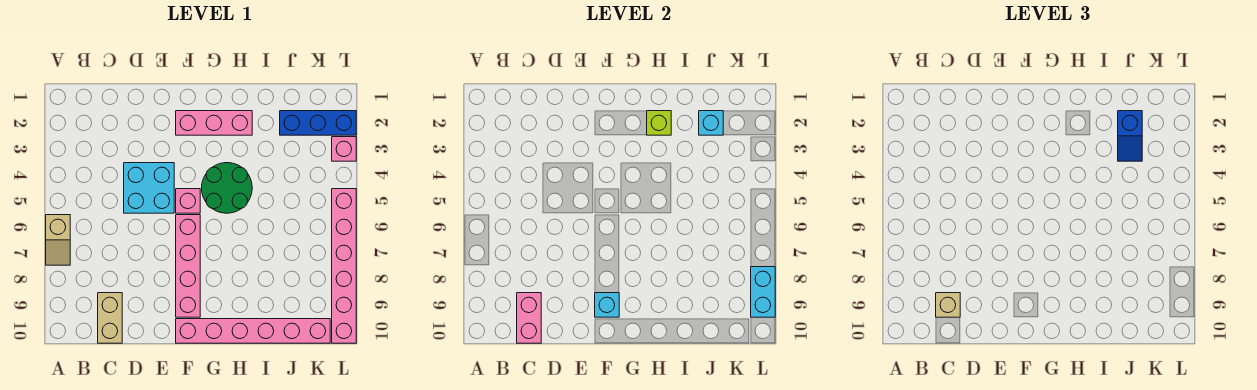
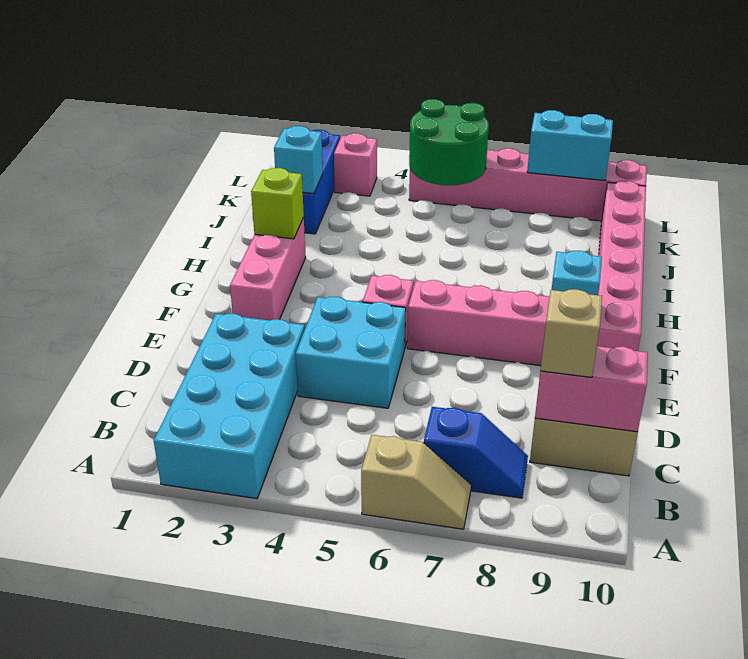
none -> cyan 2x4 brick [154,314,305,499]
green 2x2 round brick [202,163,252,213] -> green 2x2 round brick moved to [409,99,489,185]
blue 1x2 slope [1118,111,1142,161] -> blue 1x2 slope moved to [424,407,528,498]

